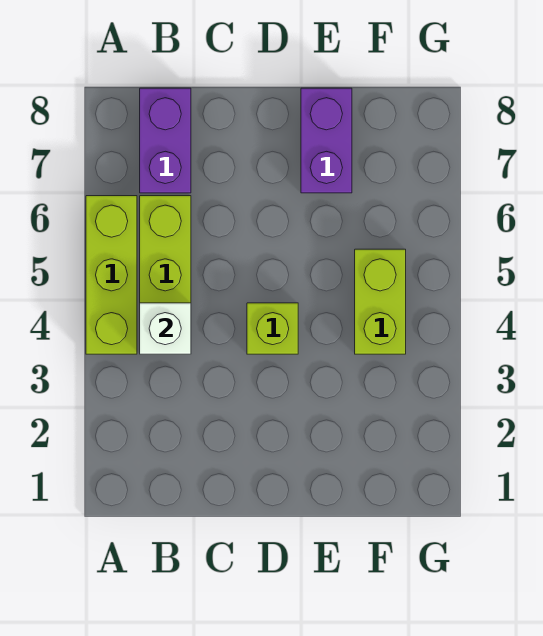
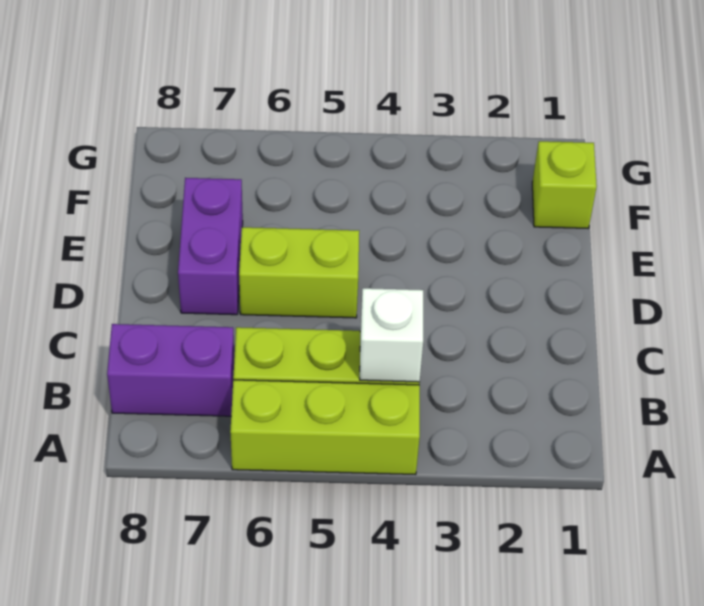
lime 1x1 brick [247,303,298,354] -> lime 1x1 brick moved to [532,141,597,228]
purple 1x2 brick [301,88,352,193] -> purple 1x2 brick turned to [178,178,243,315]
lime 1x2 brick [355,249,406,354] -> lime 1x2 brick moved to [239,227,359,318]

